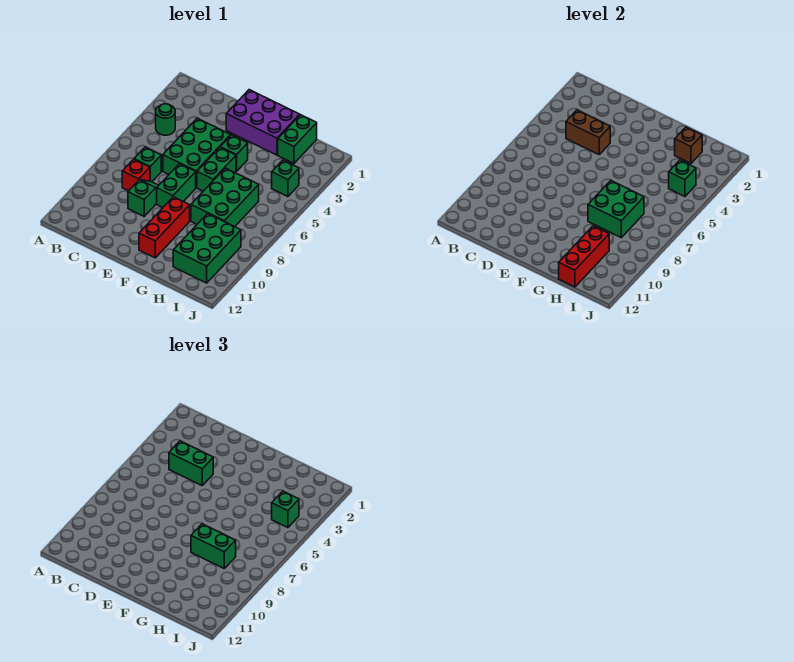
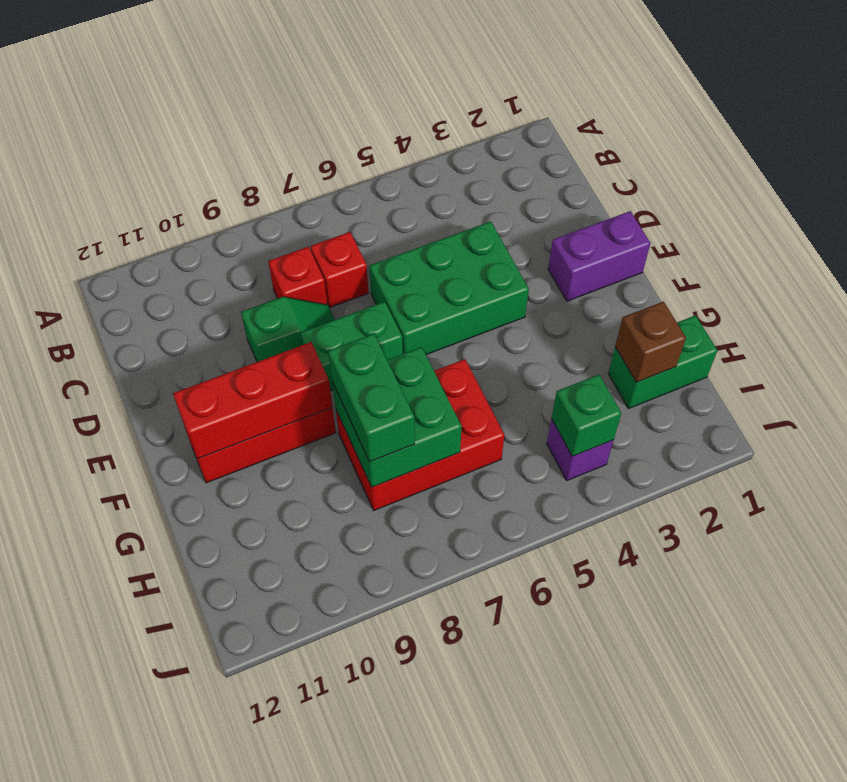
green 1x1 round brick [156,104,175,135] -> none
brown 1x2 brick [566,110,610,154] -> none
green 1x2 brick [169,441,213,485] -> none
green 1x1 brick [134,147,161,182] -> red 1x1 brick [311,232,368,307]
purple 2x3 brick [226,90,300,155] -> purple 1x2 brick [548,211,650,301]
green 1x1 brick [220,135,248,171] -> none
green 1x2 brick [197,148,236,191] -> none
green 2x3 brick [191,168,259,227] -> red 2x3 brick [336,359,504,510]
green 2x3 brick [173,214,241,283] -> none
red 1x3 brick [559,226,609,287] -> red 1x3 brick moved to [173,342,332,459]
green 1x1 brick [272,160,299,197] -> purple 1x1 brick [547,419,614,480]
green 1x1 brick [272,491,299,528] -> none

